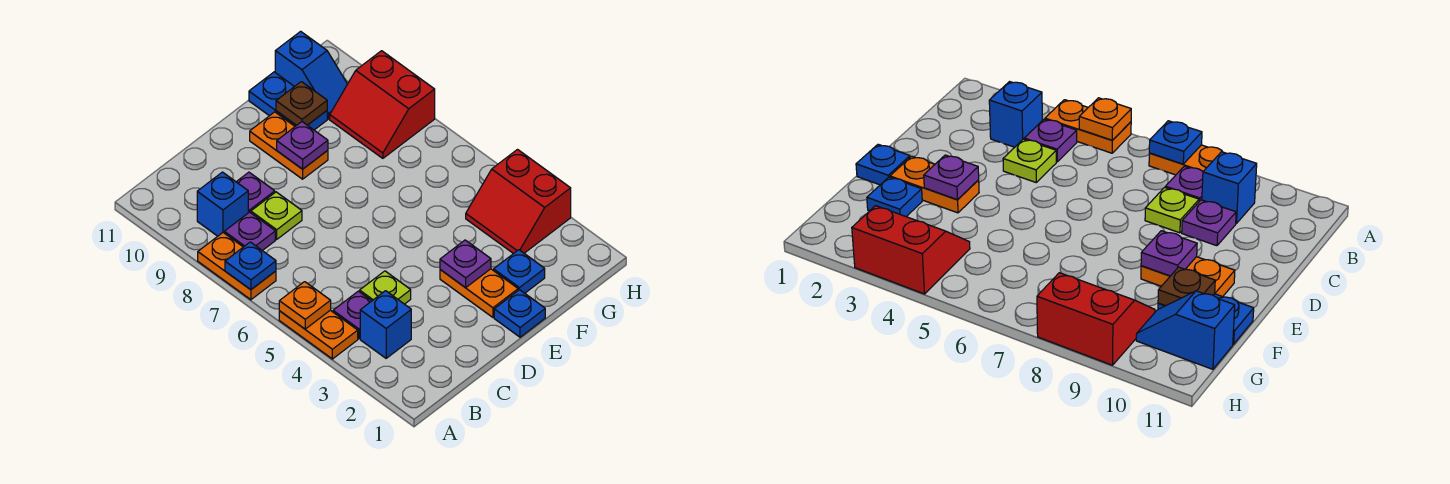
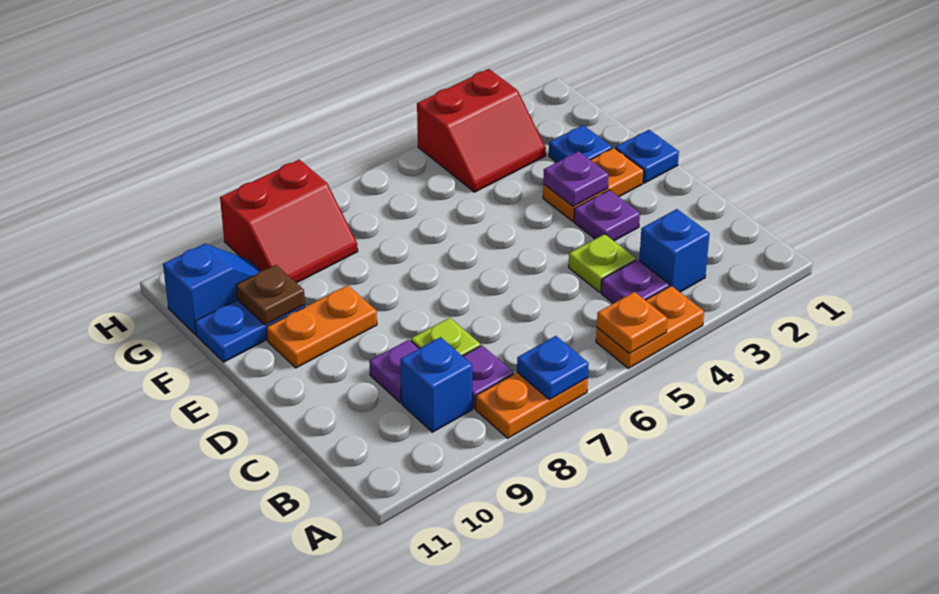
purple 1x1 plate [277,122,328,169] -> purple 1x1 plate moved to [574,190,640,241]

